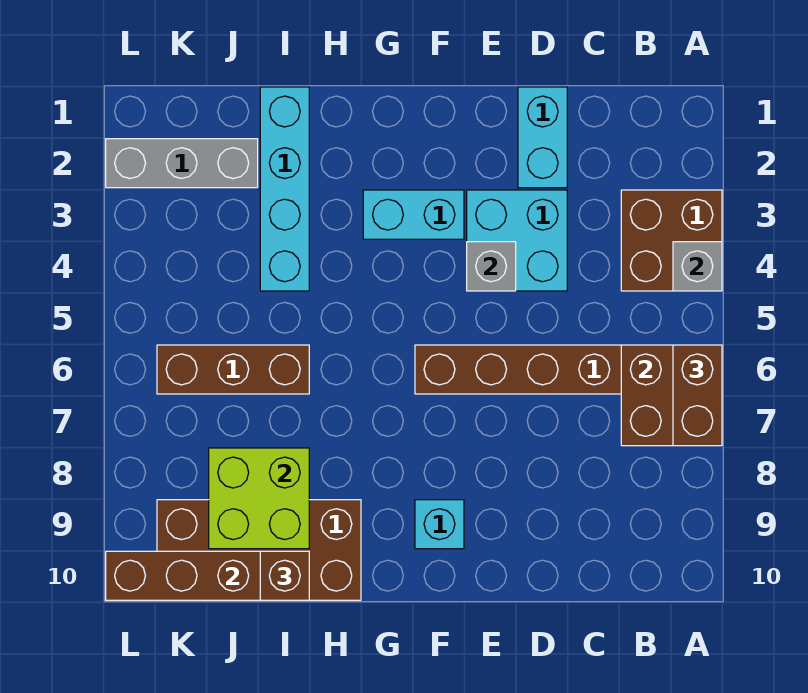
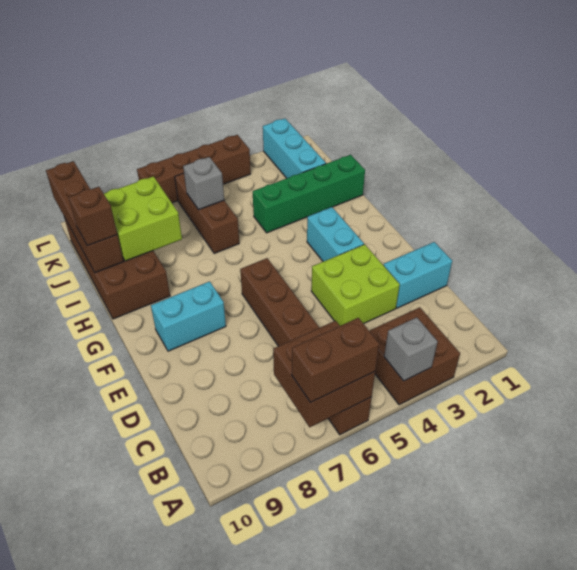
cyan 2x2 brick [467,190,567,291] -> lime 2x2 brick [311,244,400,326]
grey 1x1 brick [467,242,516,291] -> grey 1x1 brick moved to [183,157,224,210]
cyan 1x1 brick [415,500,464,549] -> cyan 1x2 brick [151,281,226,351]
cyan 1x4 brick [260,87,309,291] -> green 1x4 brick [253,155,365,233]
grey 1x3 brick [106,139,258,188] -> cyan 1x3 brick [263,118,326,178]
none -> brown 1x4 brick [137,135,251,203]

